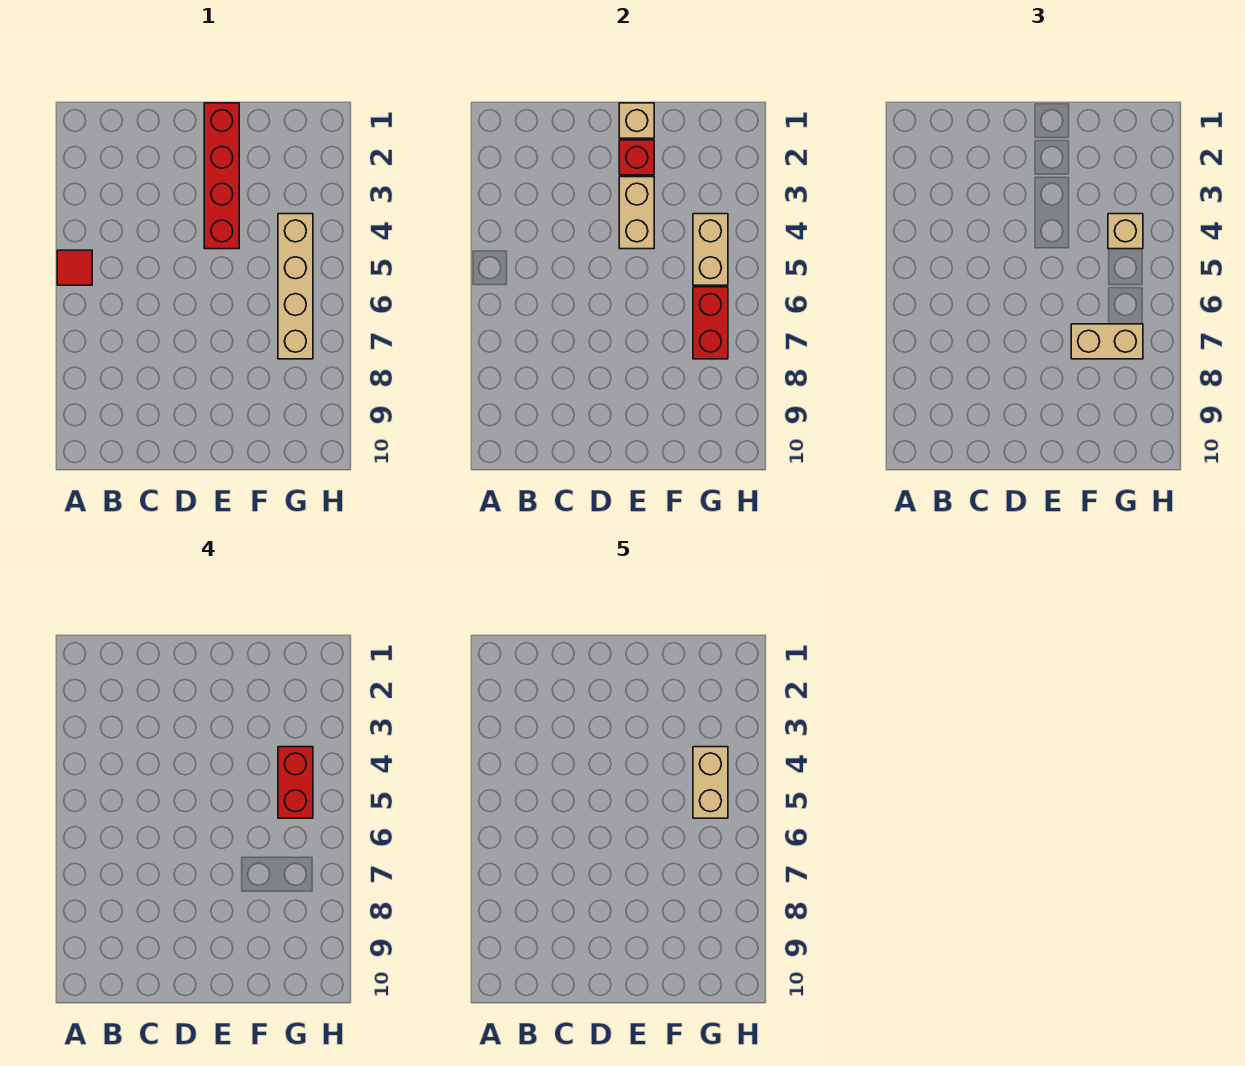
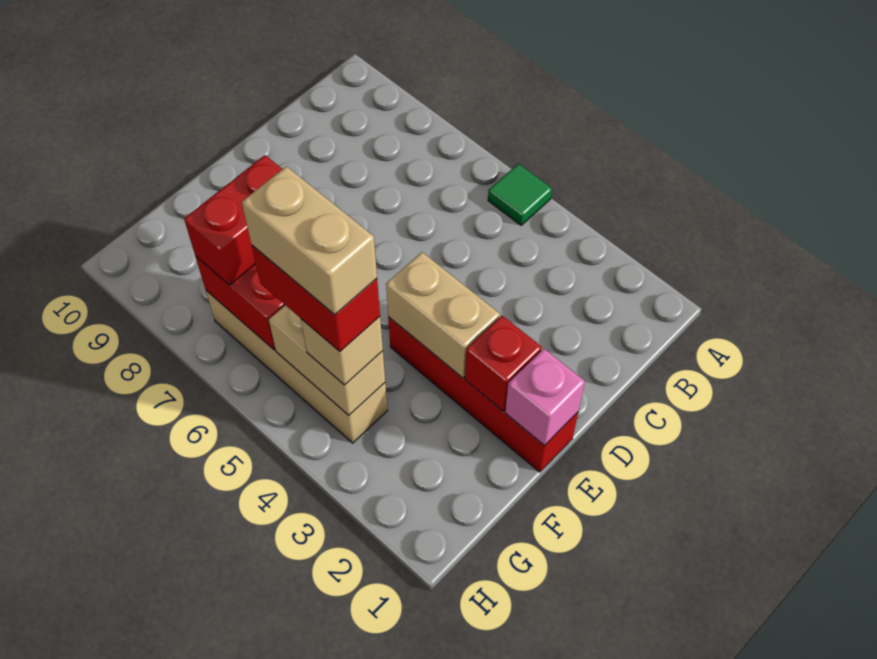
red 1x1 tile [57,250,92,285] -> green 1x1 tile [488,164,552,225]
tan 1x1 brick [619,103,654,138] -> pink 1x1 brick [505,349,585,445]
tan 1x2 brick [1071,324,1143,359] -> red 1x2 brick [184,155,282,285]

